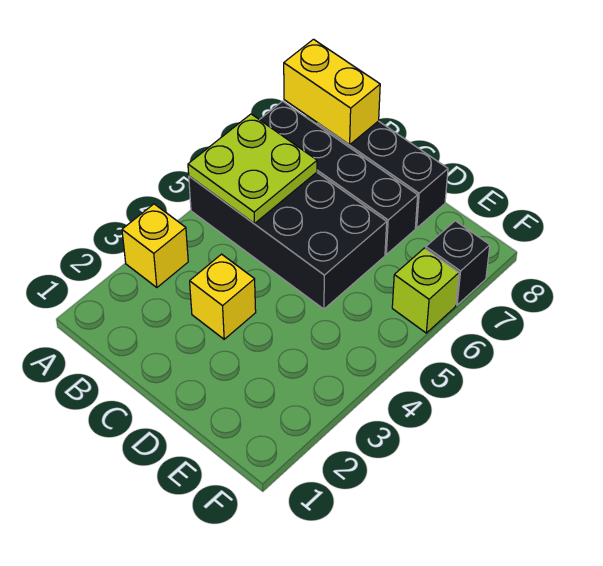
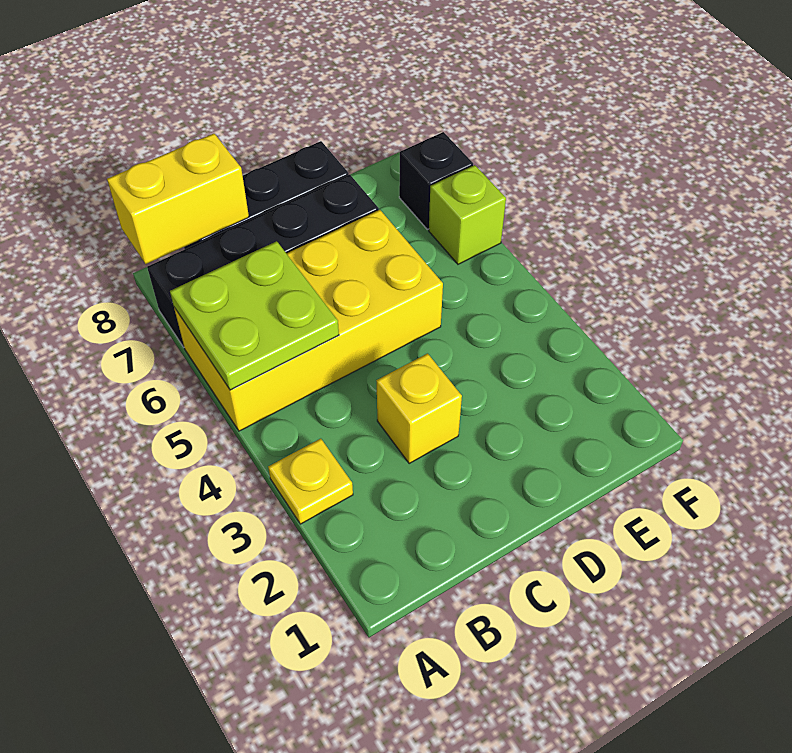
yellow 1x1 brick [122,204,188,288] -> yellow 1x1 plate [268,439,353,524]
black 2x4 brick [189,172,387,309] -> yellow 2x4 brick [174,210,443,431]

